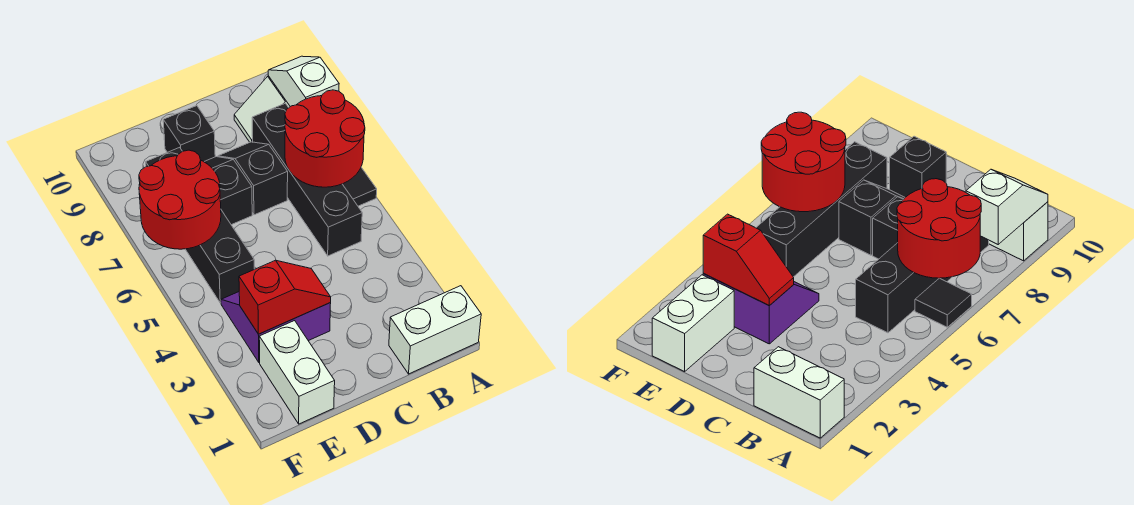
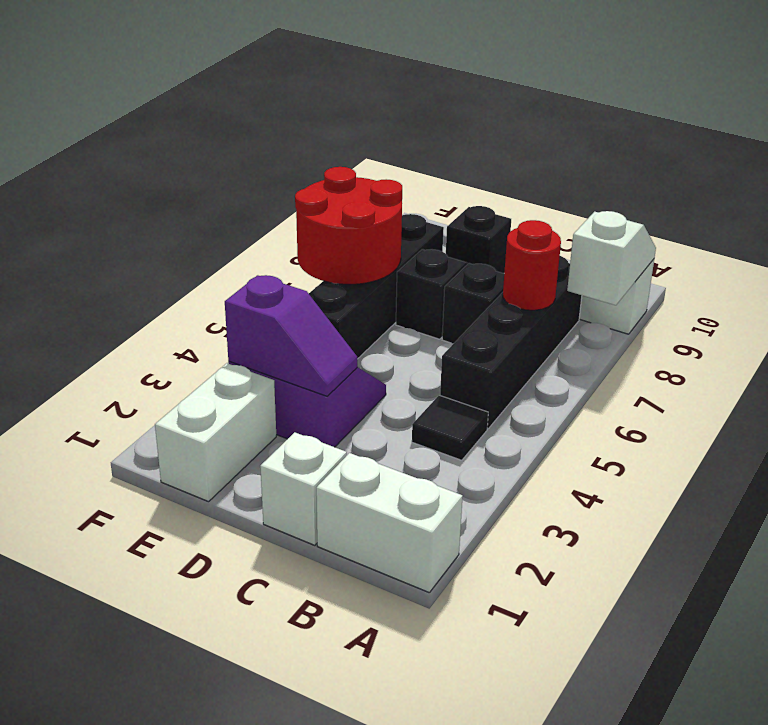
black 1x1 tile [343,167,377,206] -> black 1x1 tile moved to [412,395,488,460]
red 2x2 round brick [285,90,365,187] -> red 1x1 round brick [503,220,561,310]
none -> white 1x1 brick [260,432,347,545]
red 1x2 slope [239,260,331,334] -> purple 1x2 slope [225,275,357,396]

